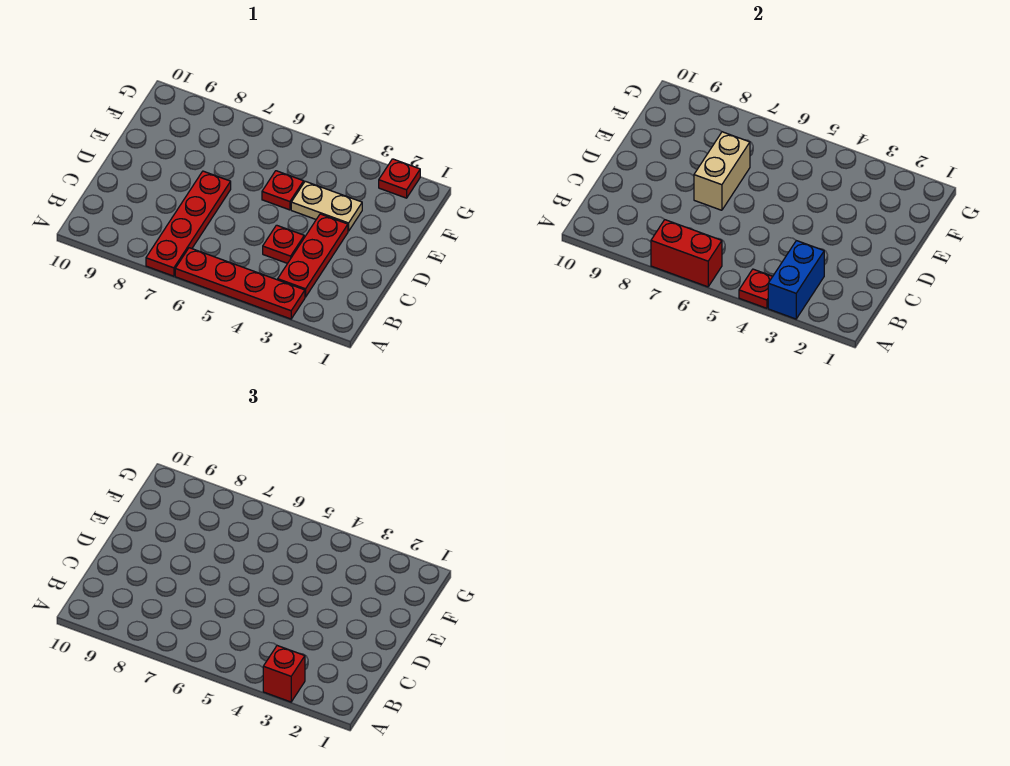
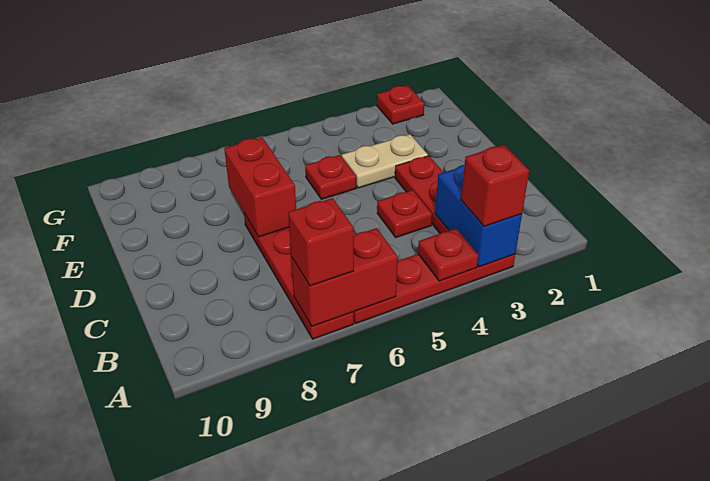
none -> red 1x1 brick [288,198,354,286]
tan 1x2 brick [694,132,750,210] -> red 1x2 brick [224,137,296,237]

